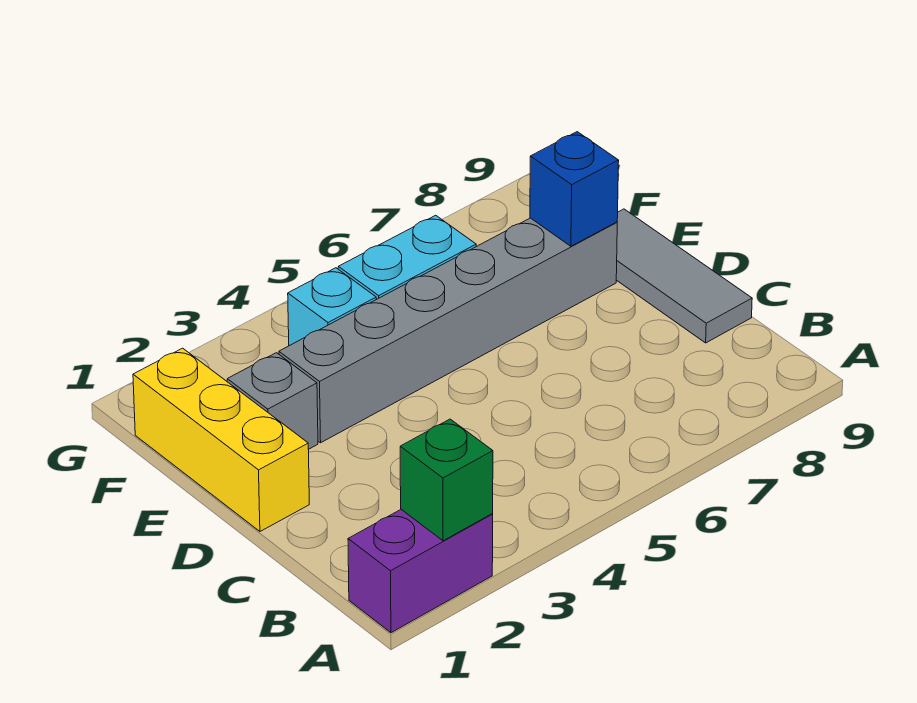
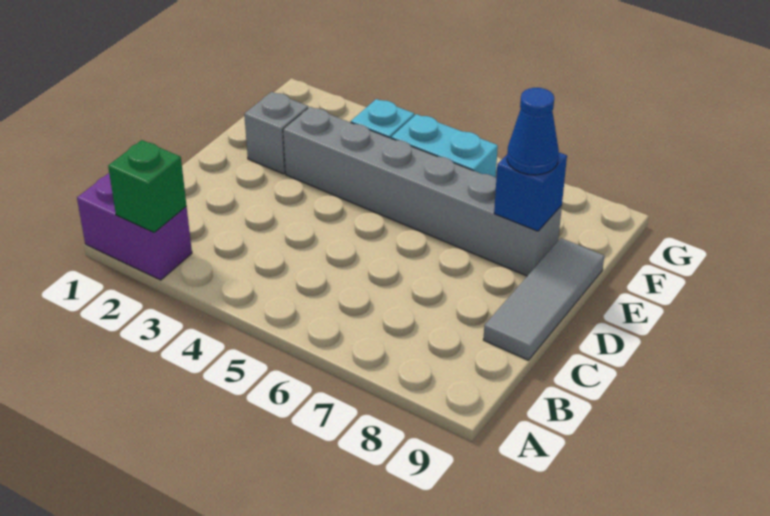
yellow 1x3 brick [133,348,309,531] -> none
none -> blue 1x1 cone [507,88,559,175]

